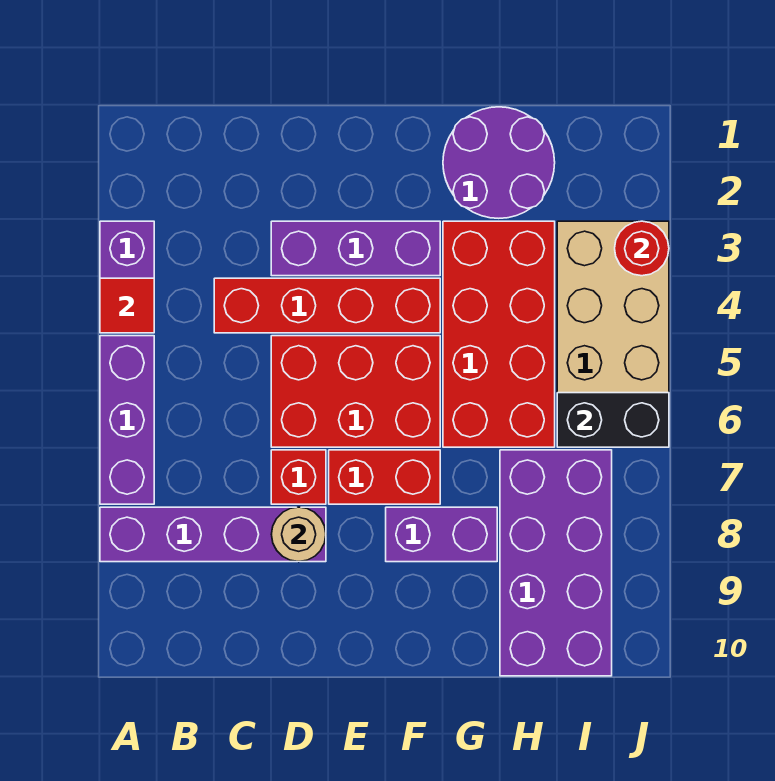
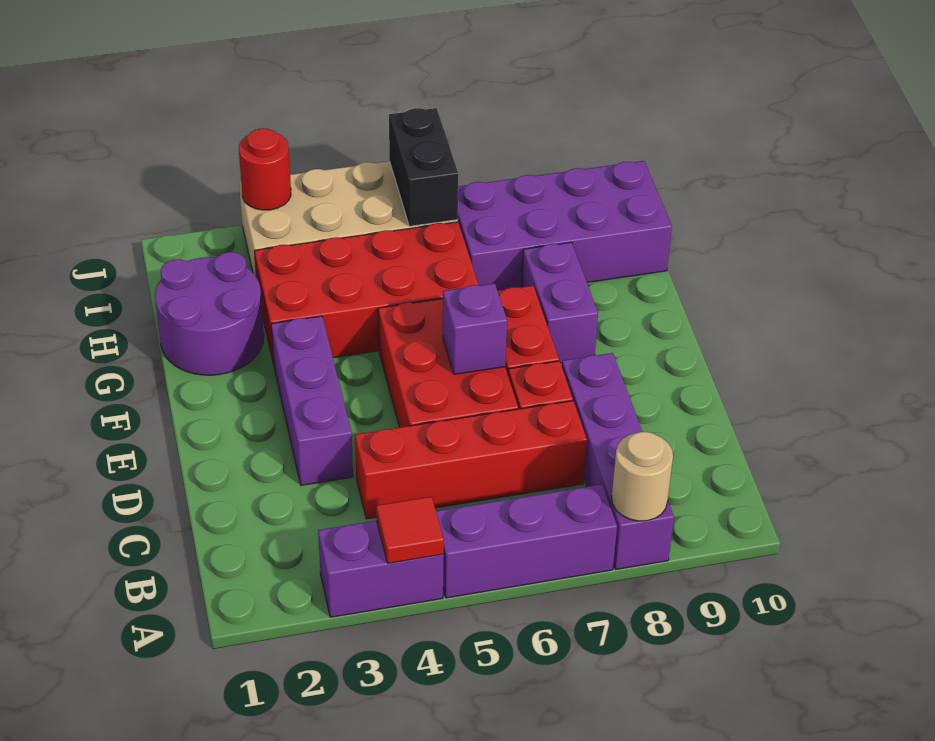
red 1x4 brick [214,278,440,333] -> red 1x4 brick turned to [355,401,587,519]
tan 1x1 round brick [271,507,326,562] -> tan 1x1 round brick moved to [612,432,673,521]
none -> purple 1x1 brick [443,283,507,374]

